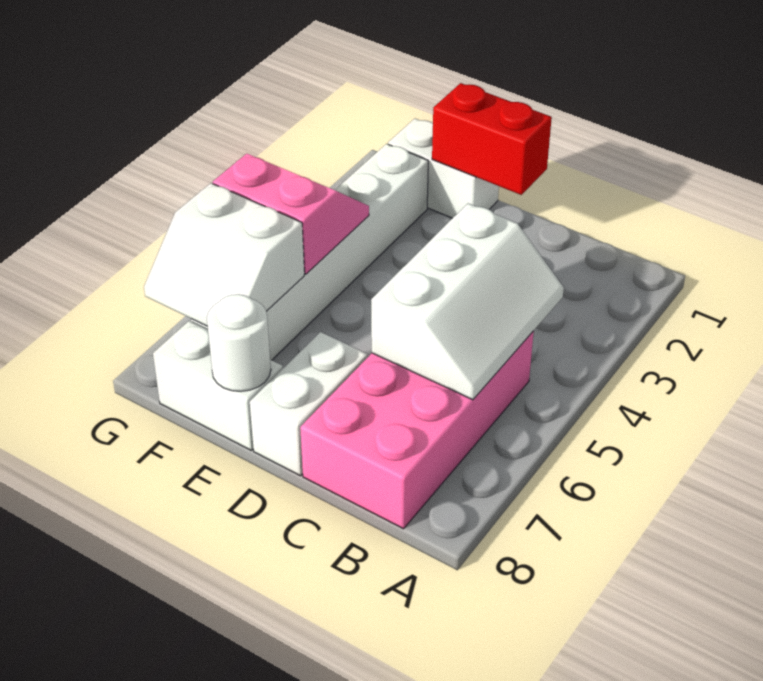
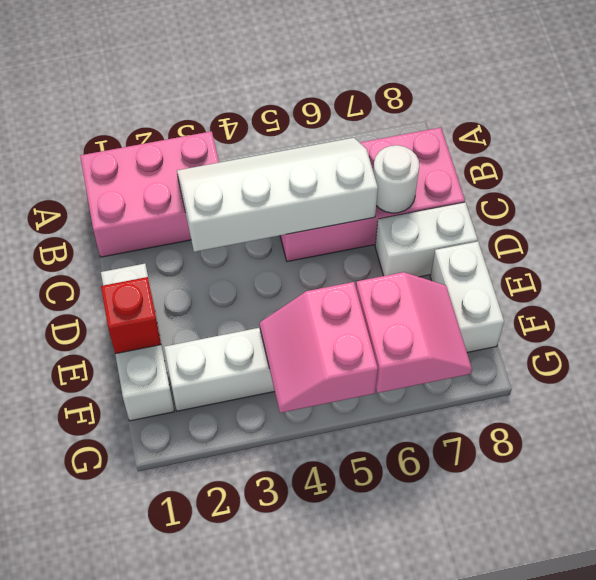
none -> pink 2x3 brick [80,131,219,257]
white 2x3 slope [371,203,564,400] -> white 2x4 slope [177,138,378,252]
red 1x2 brick [432,83,552,195] -> red 1x1 brick [101,277,161,354]
white 1x2 brick [388,119,499,218] -> white 1x3 brick [101,264,174,421]
white 1x1 round brick [207,294,271,391] -> white 1x1 round brick moved to [373,145,419,213]
white 2x2 slope [144,183,304,326] -> pink 2x2 slope [356,272,472,393]

